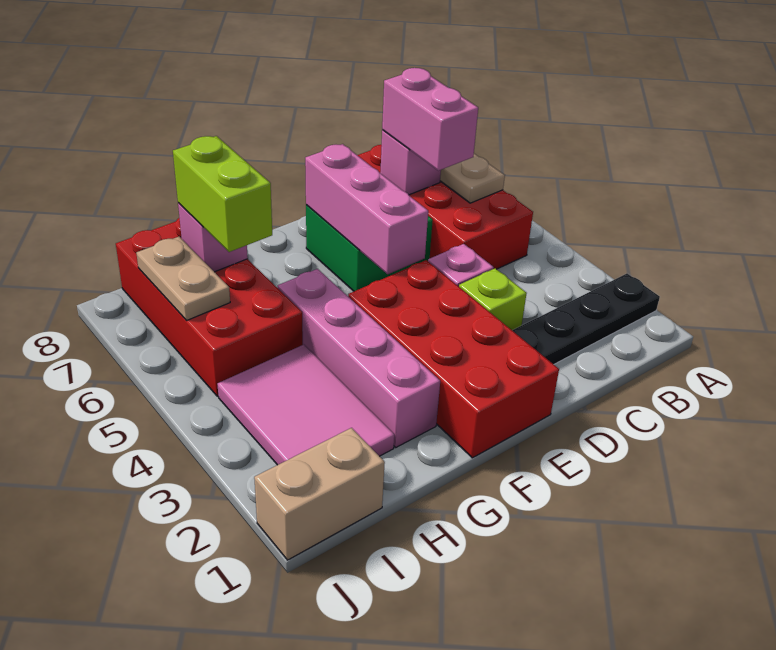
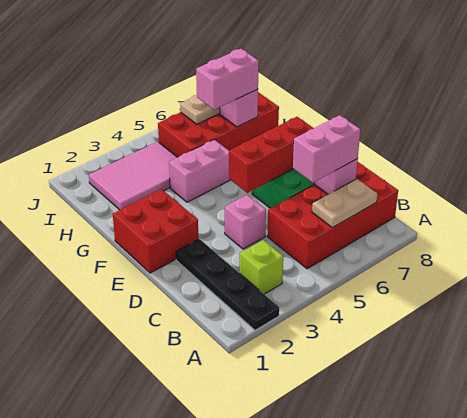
lime 1x1 brick [459,268,527,330] -> lime 1x1 brick moved to [240,240,283,294]
red 2x4 brick [348,260,559,458] -> red 2x2 brick [113,189,198,273]
pink 1x3 brick [305,144,428,274] -> red 1x3 brick [229,117,314,193]
pink 1x4 brick [278,269,440,447] -> pink 1x2 brick [169,140,230,202]
lime 1x2 brick [173,136,272,252] -> pink 1x2 brick [196,49,259,110]
tan 1x2 brick [254,428,385,560] -> none

